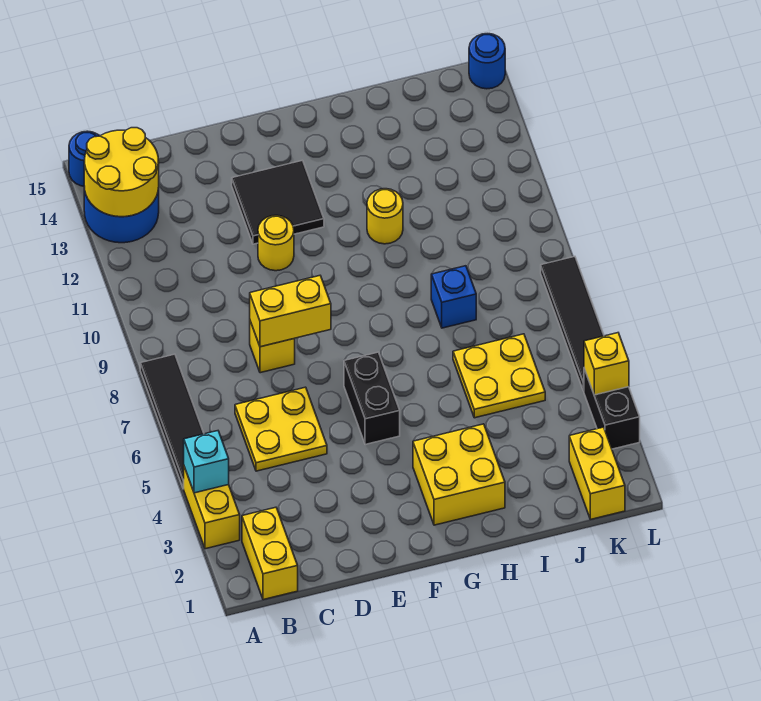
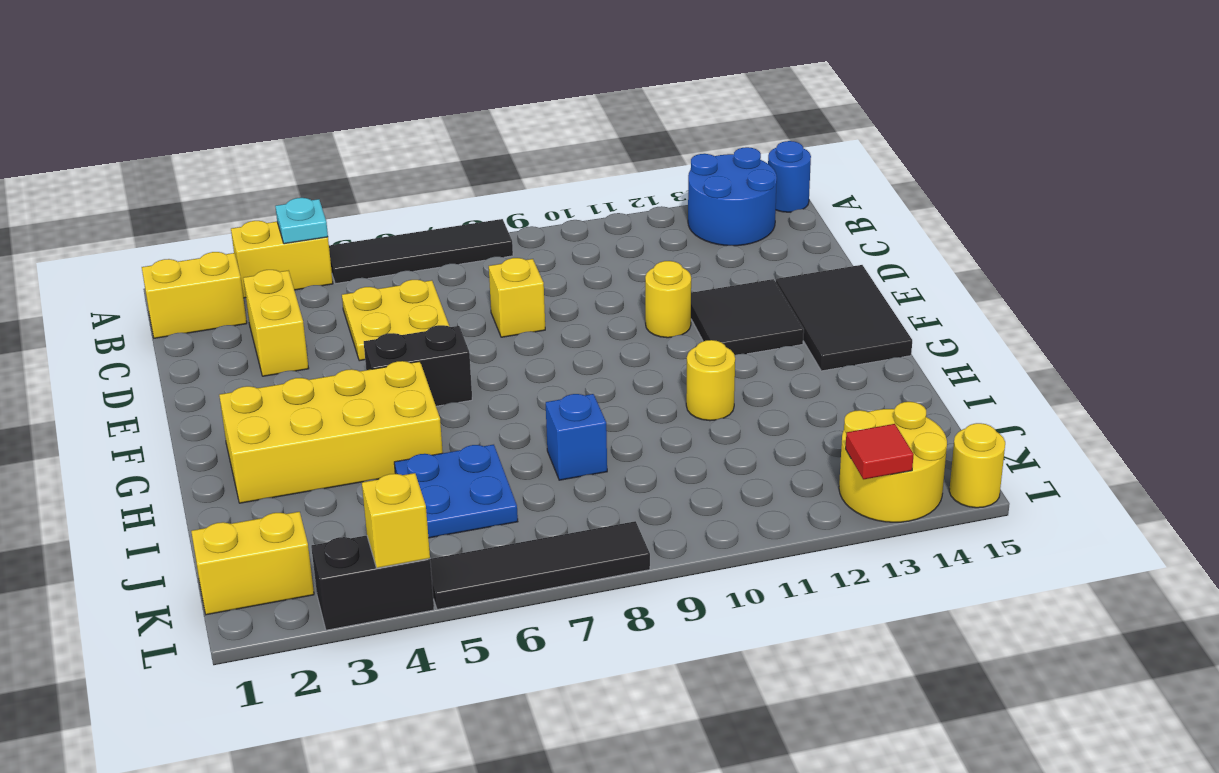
cyan 1x1 brick [184,431,229,493] -> cyan 1x1 plate [275,198,328,244]
yellow 2x2 round brick [84,128,159,217] -> yellow 2x2 round brick moved to [839,402,947,522]
yellow 1x2 brick [250,276,331,347] -> yellow 1x2 brick moved to [243,270,309,376]
none -> black 2x3 tile [776,265,912,371]
yellow 2x2 brick [413,424,505,525] -> yellow 2x4 brick [219,361,443,503]
yellow 2x2 plate [453,334,545,418] -> blue 2x2 plate [394,445,518,538]
none -> red 1x1 tile [845,424,914,479]
blue 1x1 round brick [469,34,505,89] -> yellow 1x1 round brick [949,423,1005,508]

